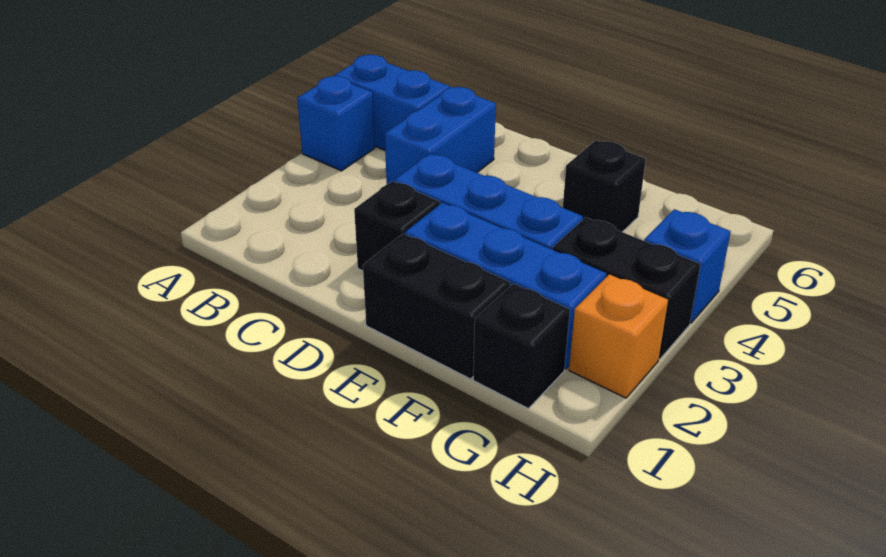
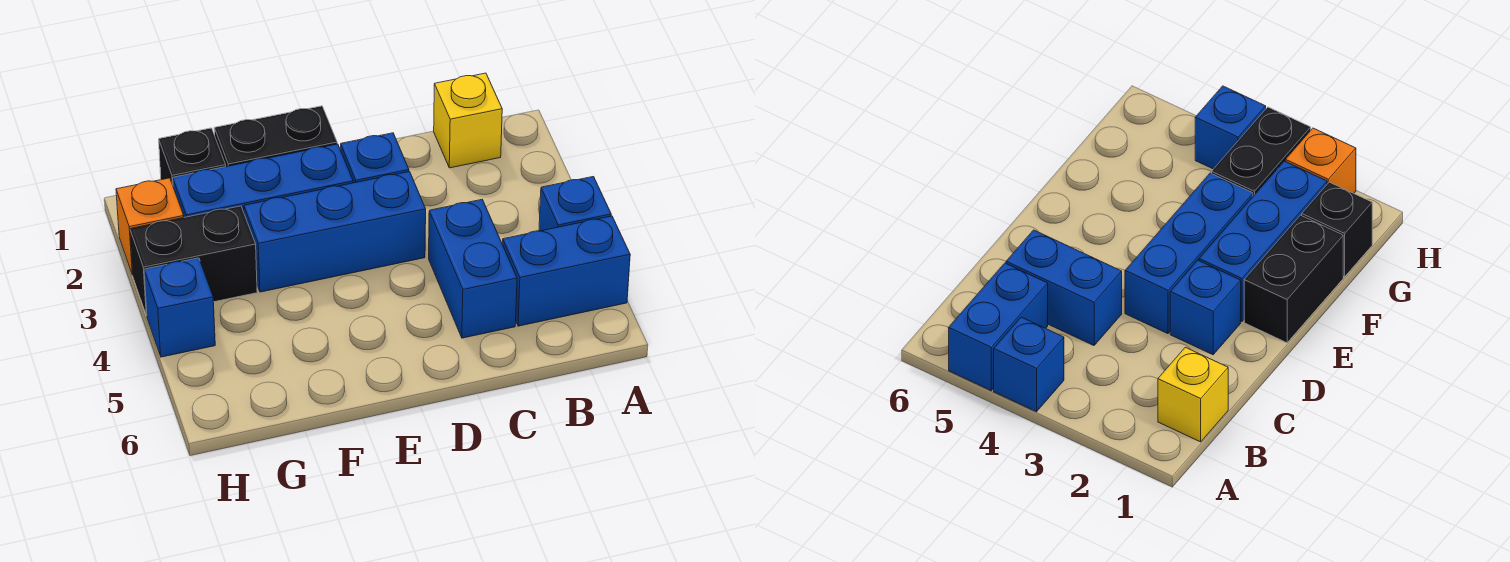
none -> yellow 1x1 brick [434,73,502,168]
black 1x1 brick [354,181,440,271] -> blue 1x1 brick [341,133,409,183]
black 1x1 brick [563,140,646,232] -> none

